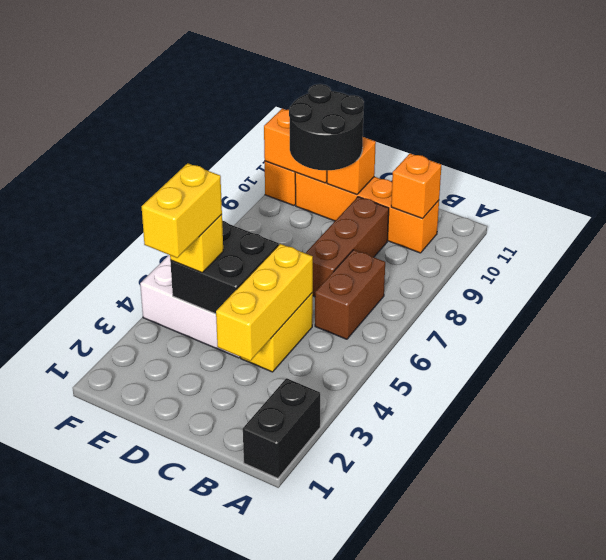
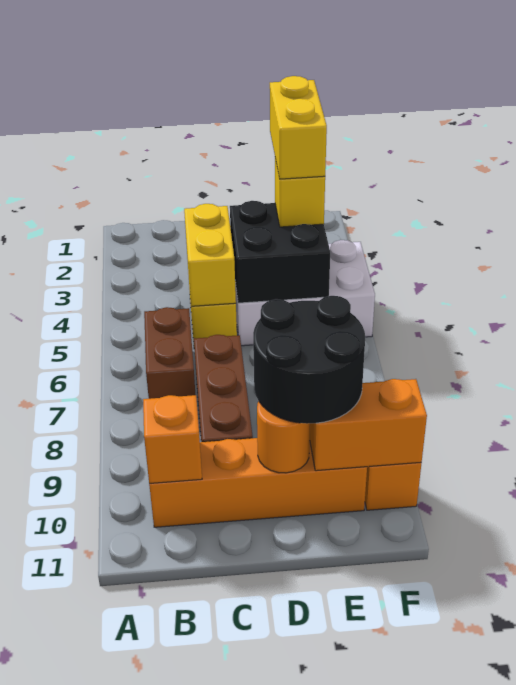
black 1x2 brick [243,378,320,478] -> none
yellow 1x3 brick [216,244,313,361] -> yellow 1x2 brick [184,204,236,306]
orange 1x1 brick [327,137,376,195] -> orange 1x1 round brick [257,401,310,473]

